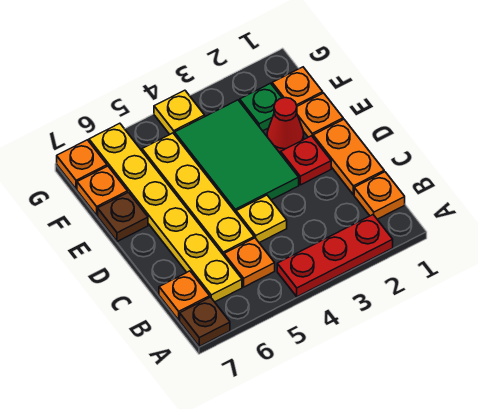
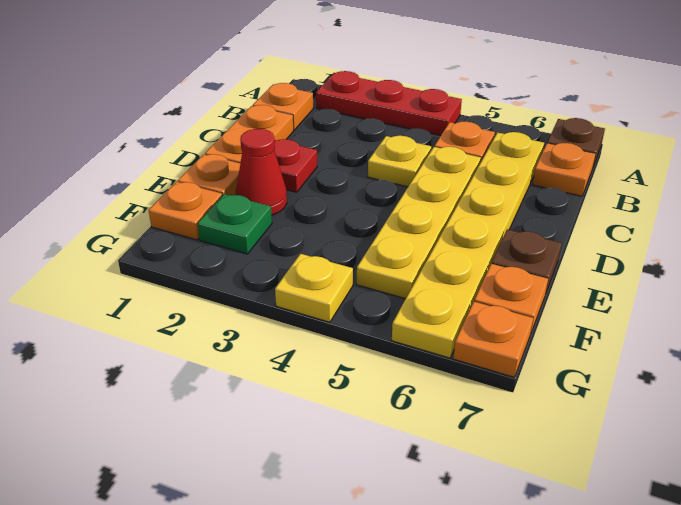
green 2x3 tile [175,100,299,213] -> none

